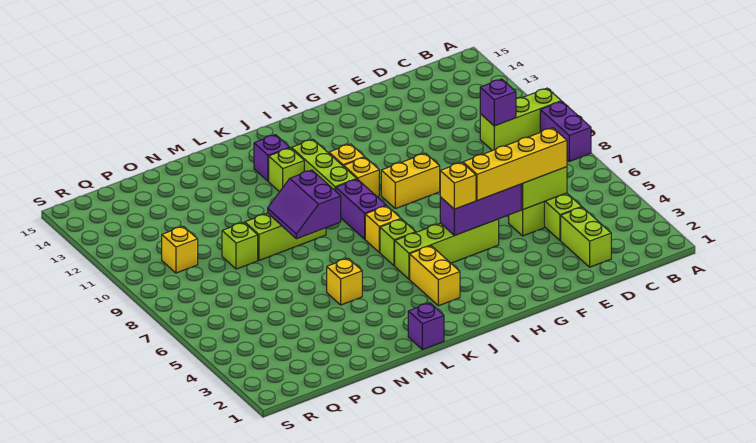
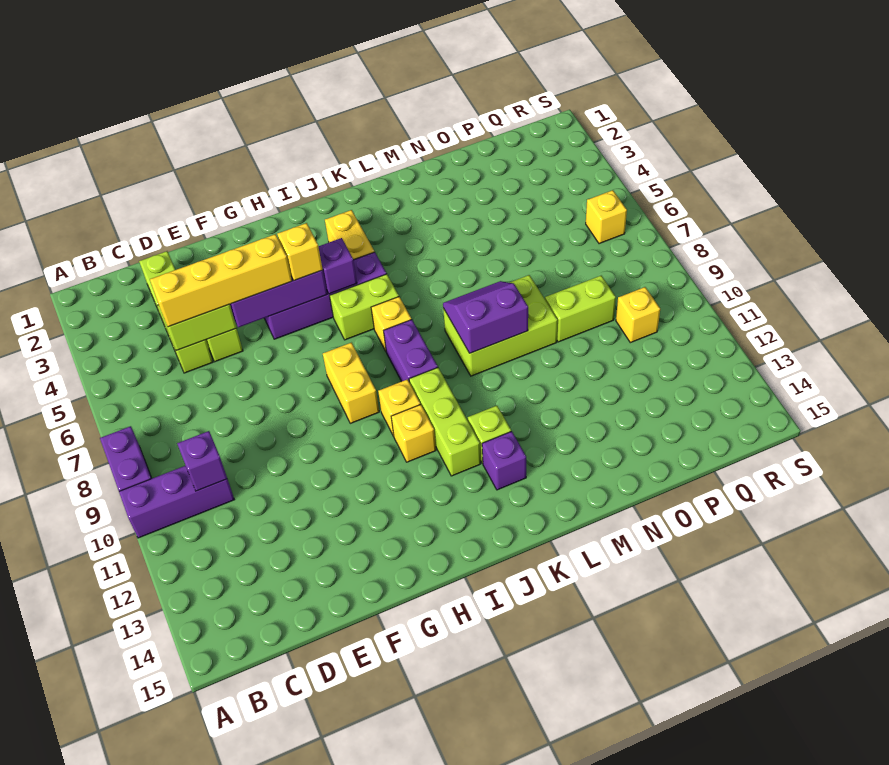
lime 1x3 brick [480,88,561,151] -> purple 1x3 brick [119,466,235,538]
lime 1x4 brick [395,219,499,279] -> purple 1x4 brick [264,252,387,339]
yellow 1x2 brick [381,153,440,209] -> yellow 1x2 brick turned to [323,343,379,423]
lime 1x1 brick [380,219,416,266] -> lime 1x2 brick [330,274,399,340]
purple 1x1 brick [408,303,444,350] -> purple 1x1 brick moved to [318,238,357,294]
purple 2x2 slope [268,170,341,239] -> purple 2x2 slope turned to [443,281,528,353]
lime 1x3 brick [245,213,326,260] -> lime 2x3 brick [443,275,558,376]
yellow 1x1 brick [327,258,362,305] -> yellow 1x1 brick moved to [586,190,627,244]
lime 1x1 brick [222,222,258,269] -> lime 1x2 brick [545,276,616,342]

